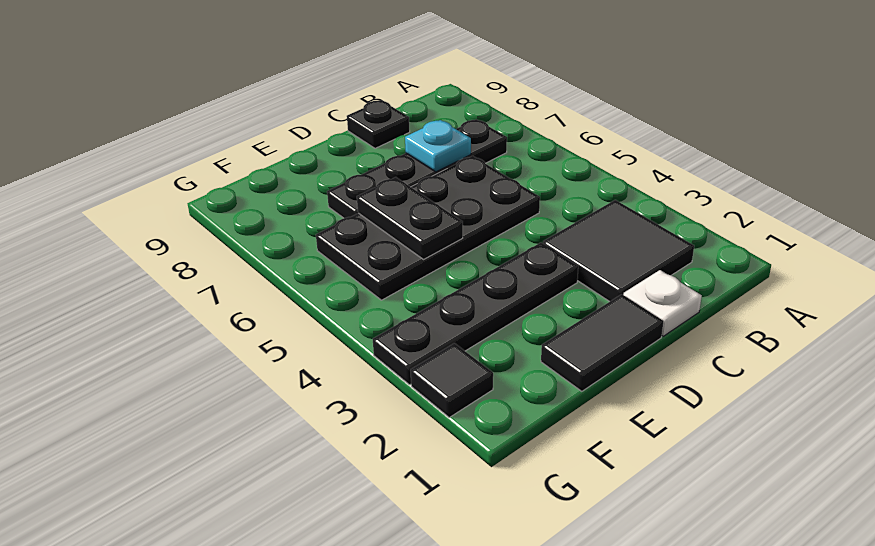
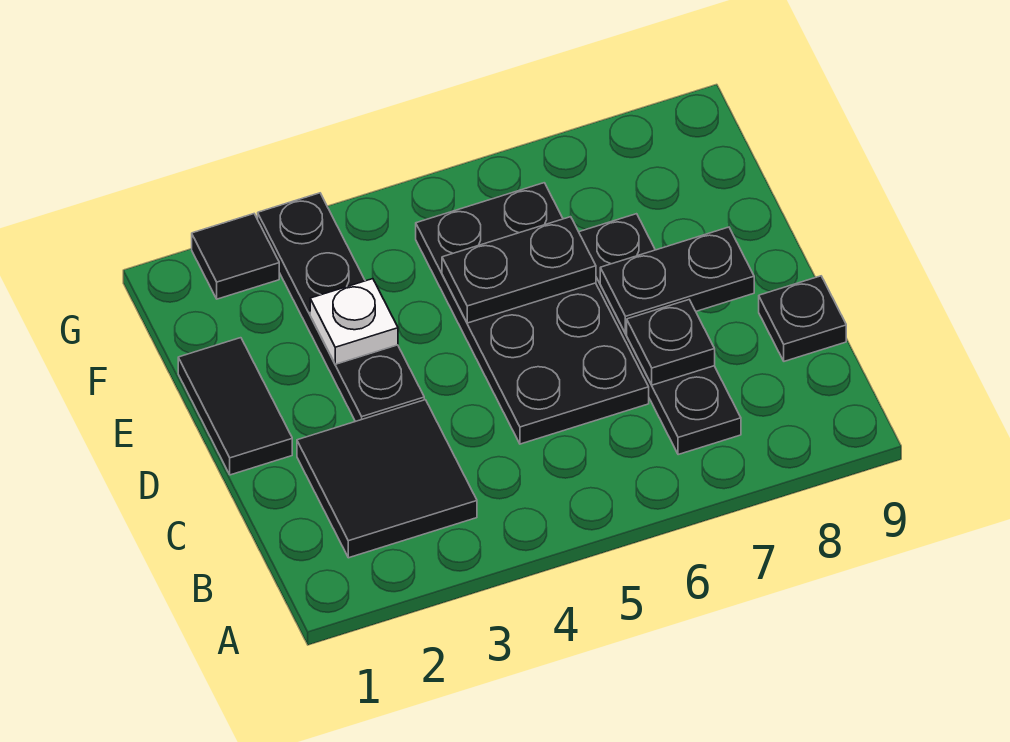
white 1x1 plate [623,270,702,336] -> white 1x1 plate moved to [310,279,398,364]
cyan 1x1 plate [405,120,471,172] -> black 1x1 plate [627,300,715,385]
none -> black 1x2 plate [600,227,754,334]

